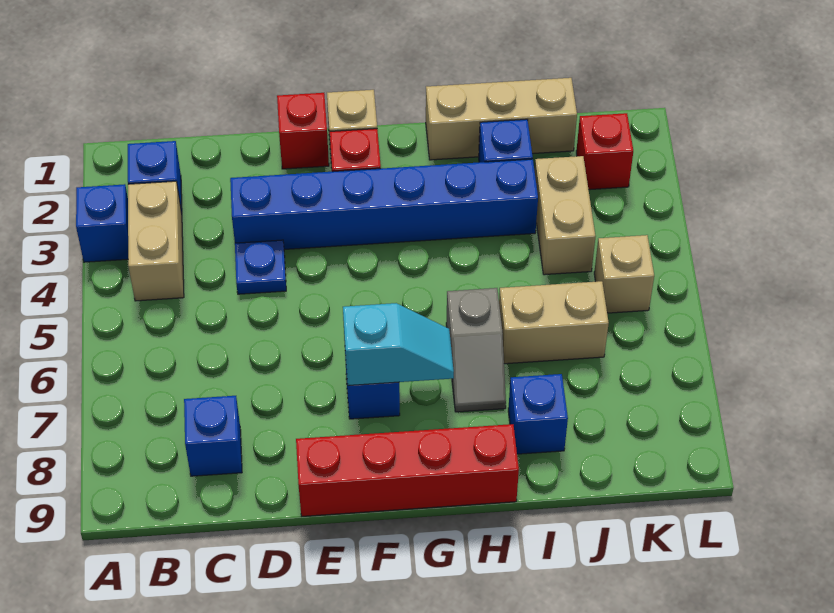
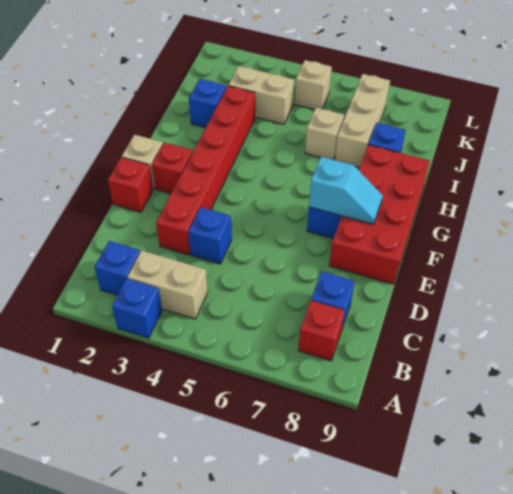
blue 1x6 brick [230,159,538,249] -> red 1x6 brick [156,86,255,255]
blue 1x1 plate [235,240,286,294] -> blue 1x1 brick [188,207,232,264]
red 1x4 brick [296,424,519,516] -> red 2x4 brick [329,145,430,284]
cyan 1x2 slope [343,303,454,386] -> cyan 1x2 slope turned to [309,157,383,224]
tan 1x3 brick [426,78,577,160] -> tan 1x3 brick moved to [335,74,390,168]
grey 1x2 slope [446,288,506,412] -> none
tan 1x2 brick [499,281,609,364] -> tan 1x1 brick [305,108,344,160]
red 1x1 brick [576,113,633,190] -> red 1x1 brick moved to [298,300,345,361]

